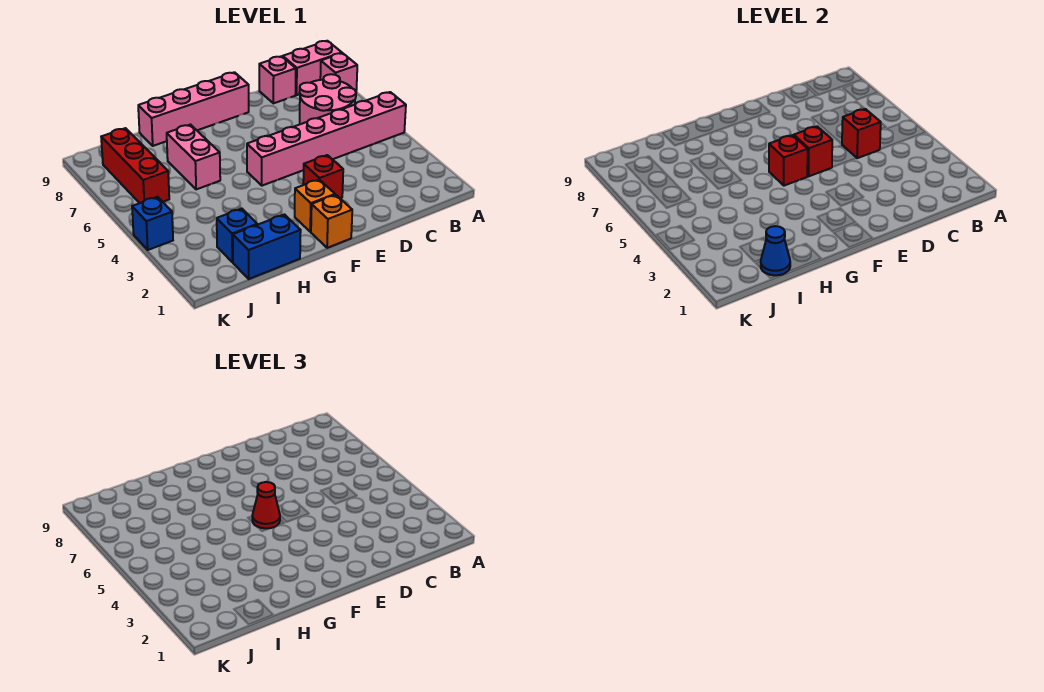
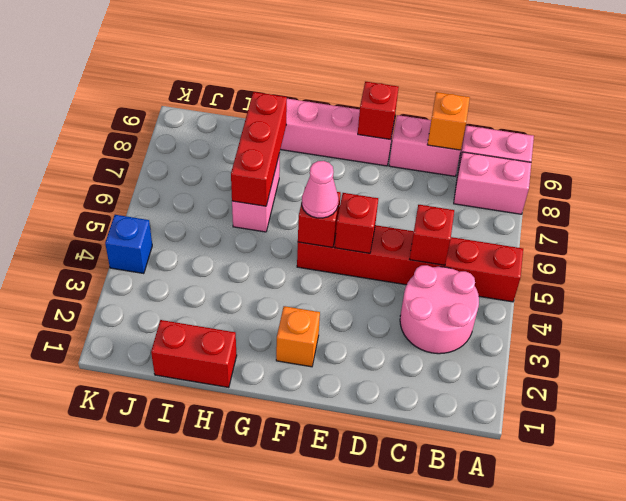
pink 1x6 brick [247,92,406,186] -> red 1x6 brick [297,225,523,302]
pink 1x1 brick [320,53,357,91] -> pink 1x2 brick [454,152,531,214]
pink 2x2 round brick [300,74,356,124] -> pink 2x2 round brick moved to [400,265,479,354]
pink 1x1 brick [259,56,296,103] -> pink 1x2 brick [389,115,461,176]
red 1x1 brick [303,155,343,198] -> red 1x1 brick moved to [358,82,399,139]
orange 1x1 brick [311,195,352,248] -> orange 1x1 brick moved to [427,92,470,150]
red 1x1 cone [252,482,280,528] -> pink 1x1 cone [302,161,338,218]
blue 1x2 brick [233,215,301,279] -> red 1x2 brick [151,320,237,388]
blue 1x1 cone [761,226,790,275] -> none
blue 1x1 brick [217,209,257,262] -> none
red 1x3 brick [101,128,169,203] -> red 1x3 brick moved to [231,92,287,206]

